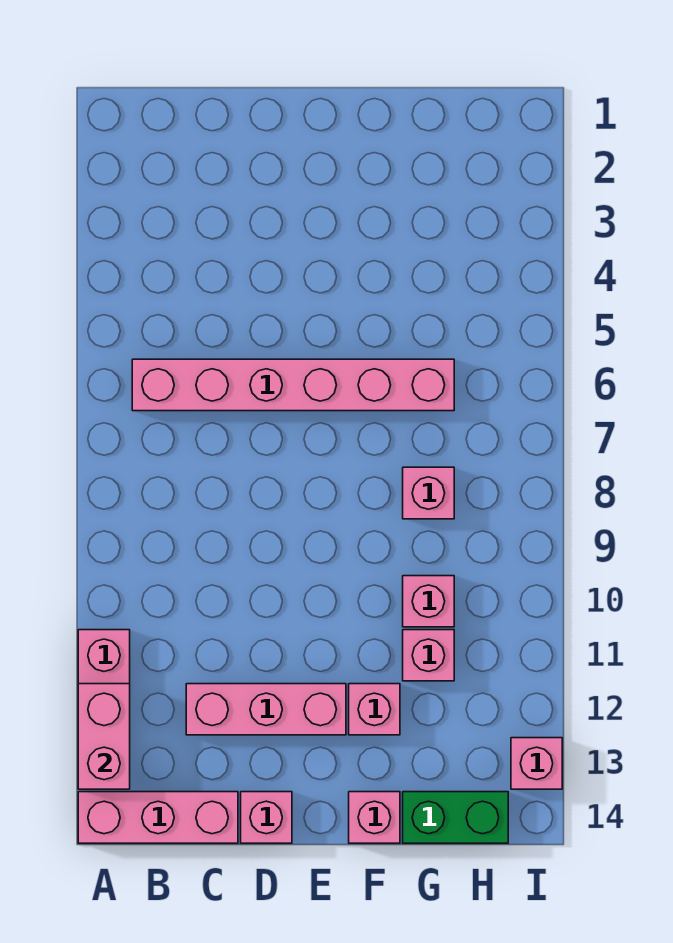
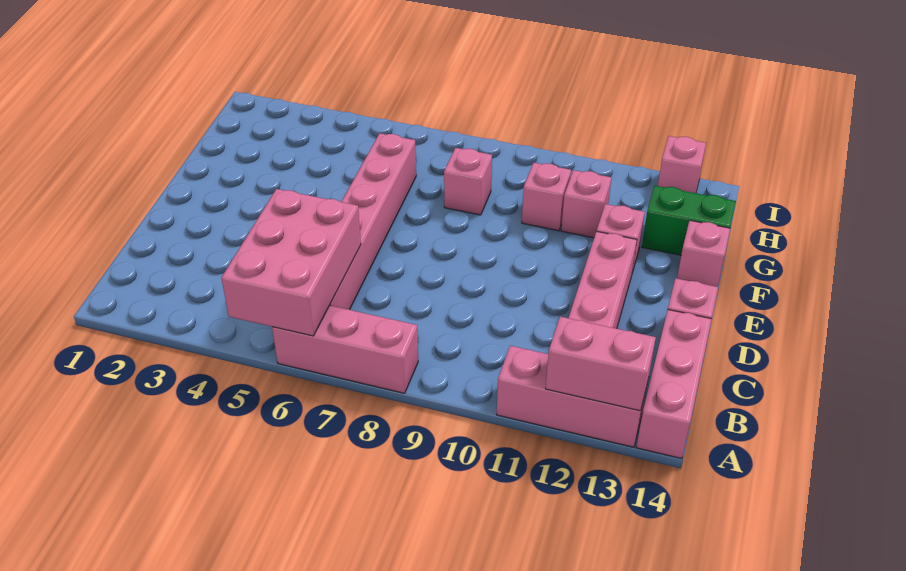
none -> pink 2x3 brick [221,189,361,336]
none -> pink 1x3 brick [272,305,418,393]
green 1x2 brick [403,792,508,843] -> green 1x2 brick turned to [642,186,736,255]

